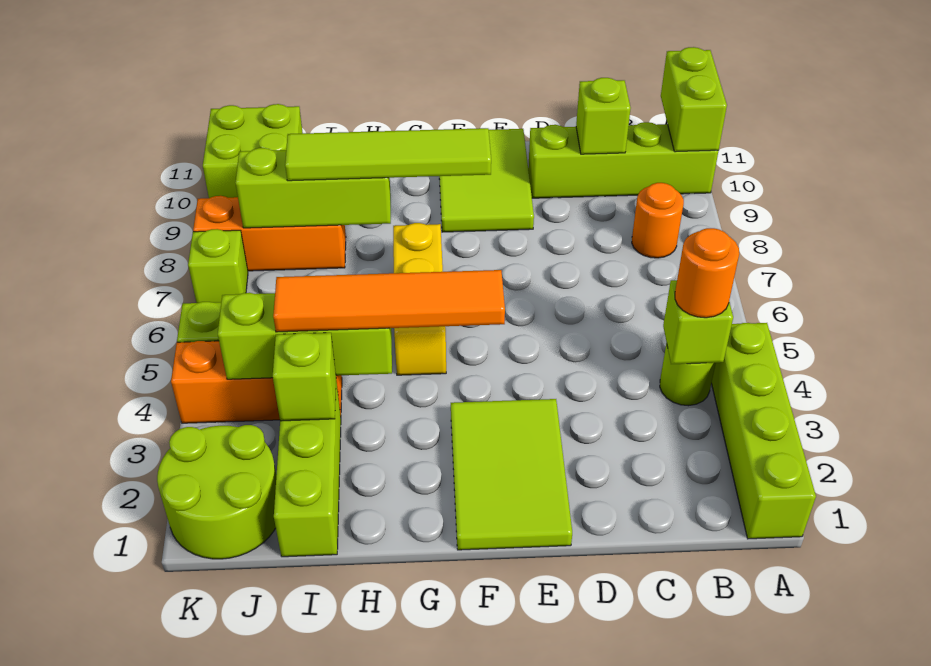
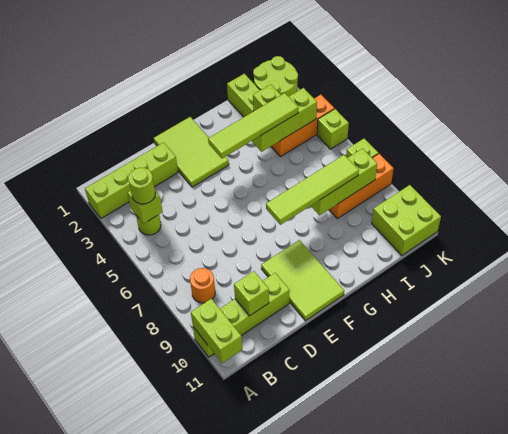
lime 1x4 brick [711,323,816,539] -> lime 1x4 brick turned to [85,143,178,218]
orange 1x1 round brick [675,228,739,318] -> lime 1x1 round brick [128,168,155,204]
orange 1x4 tile [273,270,505,332] -> lime 1x4 tile [208,93,299,158]
yellow 1x3 brick [393,223,446,375] -> none

